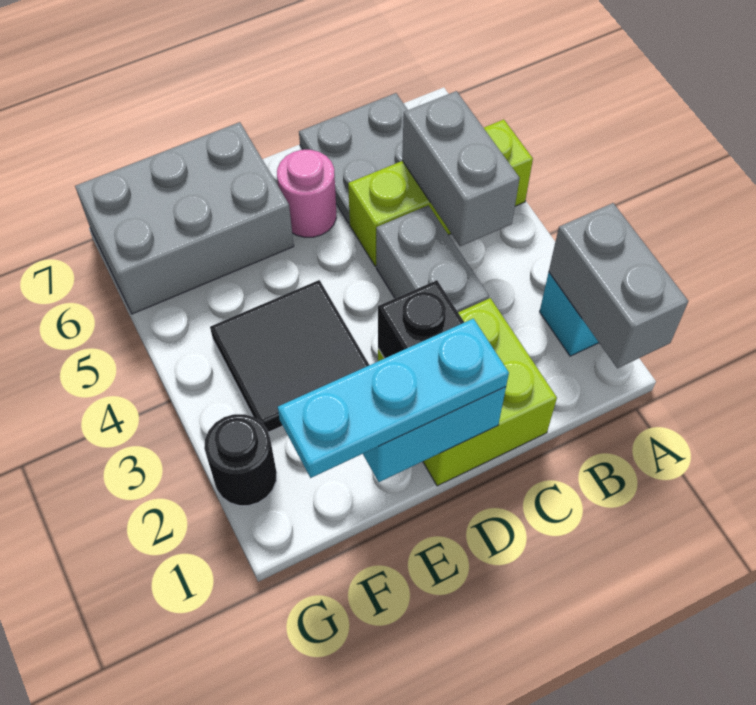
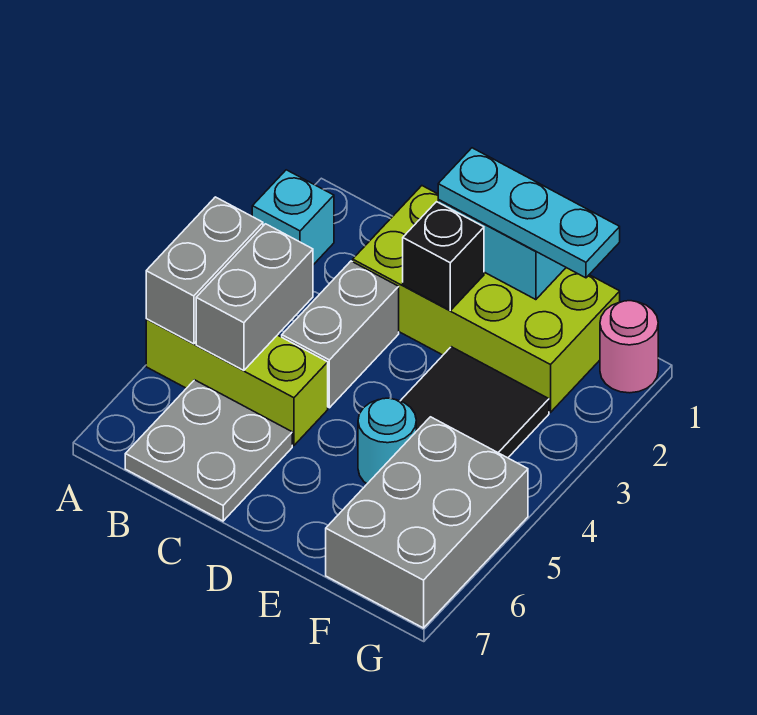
grey 1x2 brick [549,203,688,368] -> grey 1x2 brick moved to [146,197,263,344]
lime 2x2 brick [378,298,557,486] -> lime 2x4 brick [353,186,620,412]
pink 1x1 round brick [277,150,336,237] -> pink 1x1 round brick moved to [600,301,658,393]
none -> cyan 1x1 round brick [358,398,416,484]
grey 2x3 brick [75,122,294,314] -> grey 2x3 brick turned to [326,417,528,628]
black 1x1 round brick [204,414,277,506] -> none

